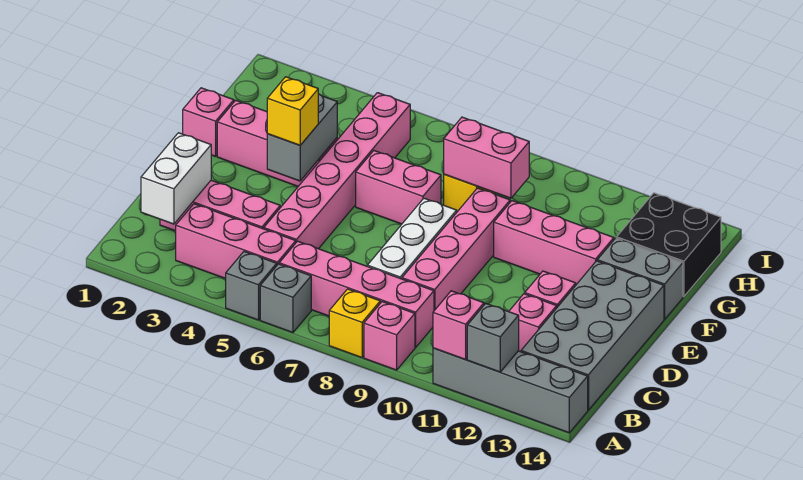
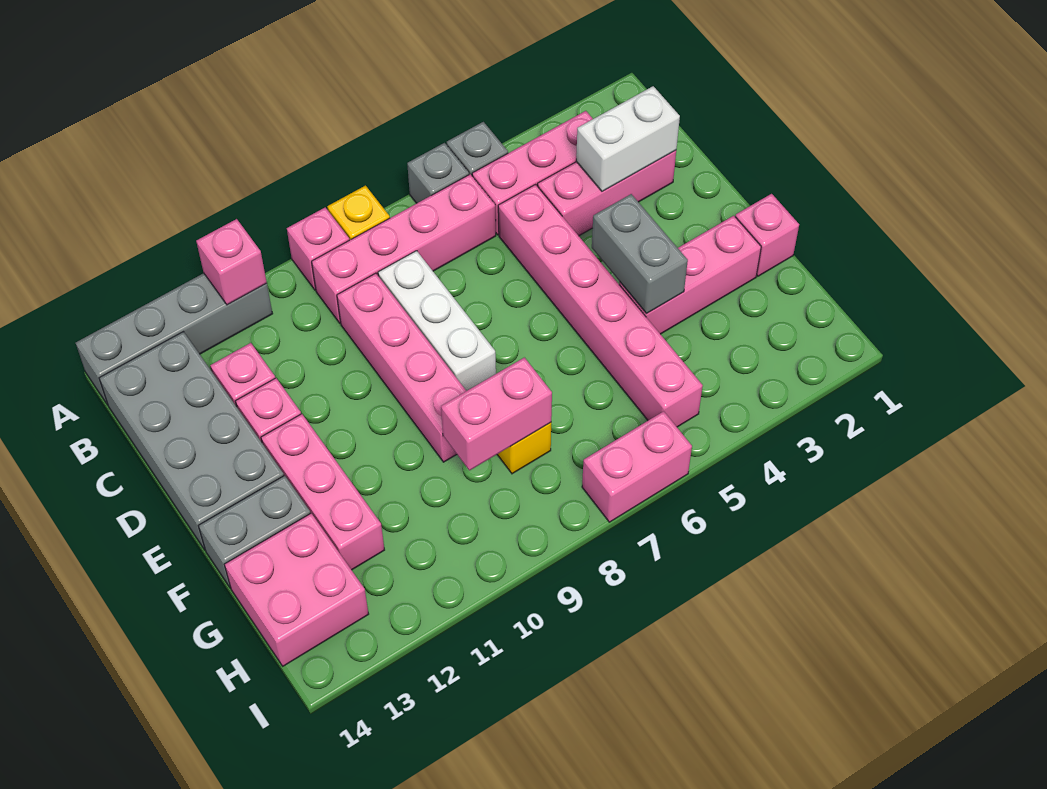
grey 1x1 brick [467,304,519,372] -> none
white 1x2 brick [141,133,211,224] -> white 1x2 brick turned to [576,86,680,192]
yellow 1x1 brick [267,77,318,145] -> none
pink 1x2 brick [356,151,441,224] -> pink 1x2 brick moved to [582,411,692,522]
pink 1x3 brick [494,201,614,285] -> pink 1x3 brick turned to [261,414,384,570]
black 2x2 brick [616,193,721,297] -> pink 2x2 brick [224,513,368,666]

